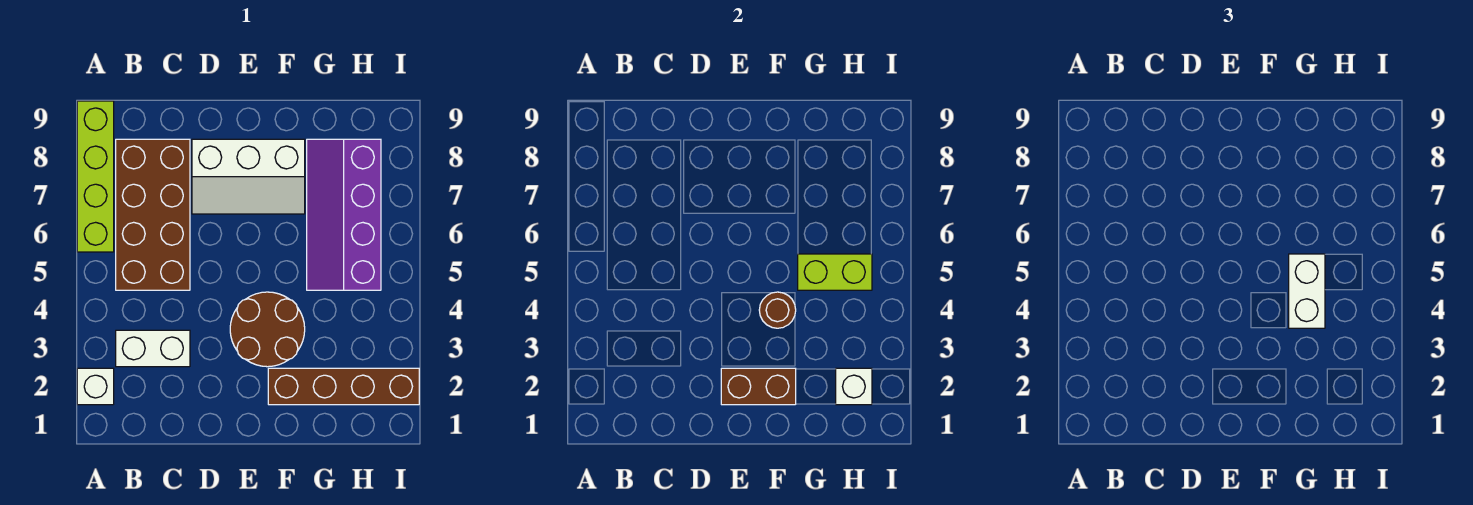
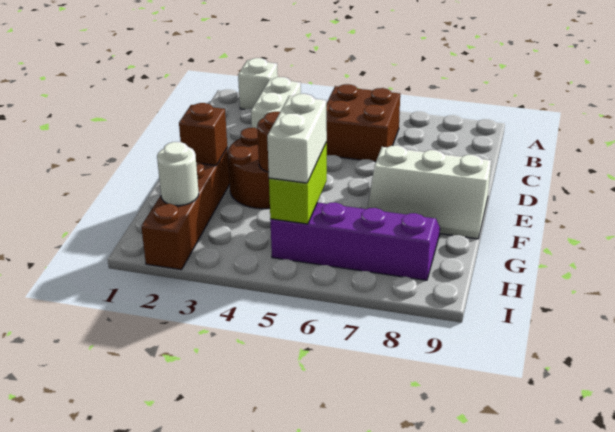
lime 1x4 brick [77,101,114,252] -> none
brown 2x4 brick [116,139,190,290] -> brown 2x2 brick [326,84,400,162]
white 2x3 slope [192,139,305,214] -> white 2x3 slope turned to [367,145,491,239]
brown 1x2 brick [721,368,796,405] -> brown 1x1 brick [179,103,227,166]
white 1x2 brick [1289,254,1325,328] -> white 1x2 brick turned to [267,94,327,183]
white 1x1 brick [836,368,872,405] -> white 1x1 round brick [157,142,199,206]

